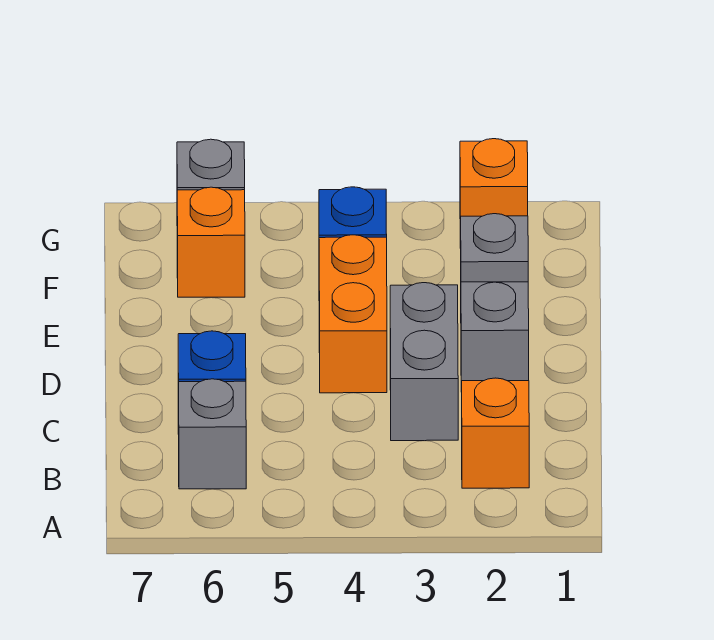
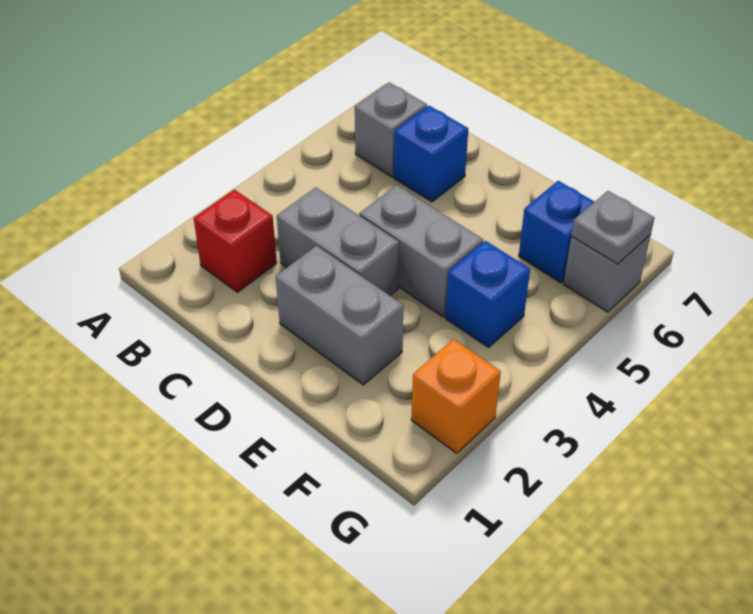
orange 1x1 brick [462,378,529,488] -> red 1x1 brick [194,190,277,292]
orange 1x2 brick [319,235,387,393] -> grey 1x2 brick [359,185,483,317]
grey 1x1 plate [461,214,528,282] -> grey 1x1 plate moved to [571,191,655,264]
orange 1x1 brick [177,187,245,297] -> blue 1x1 brick [519,181,594,283]

